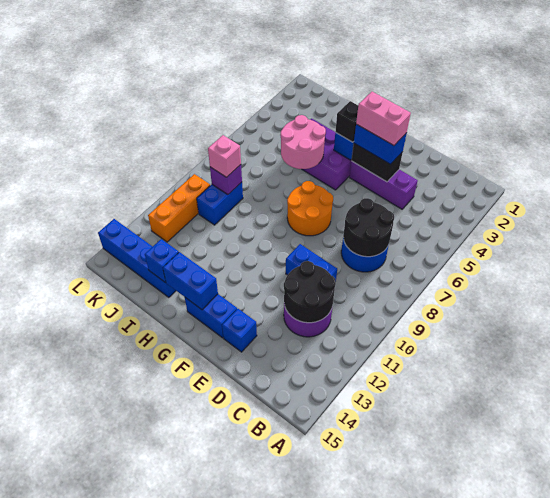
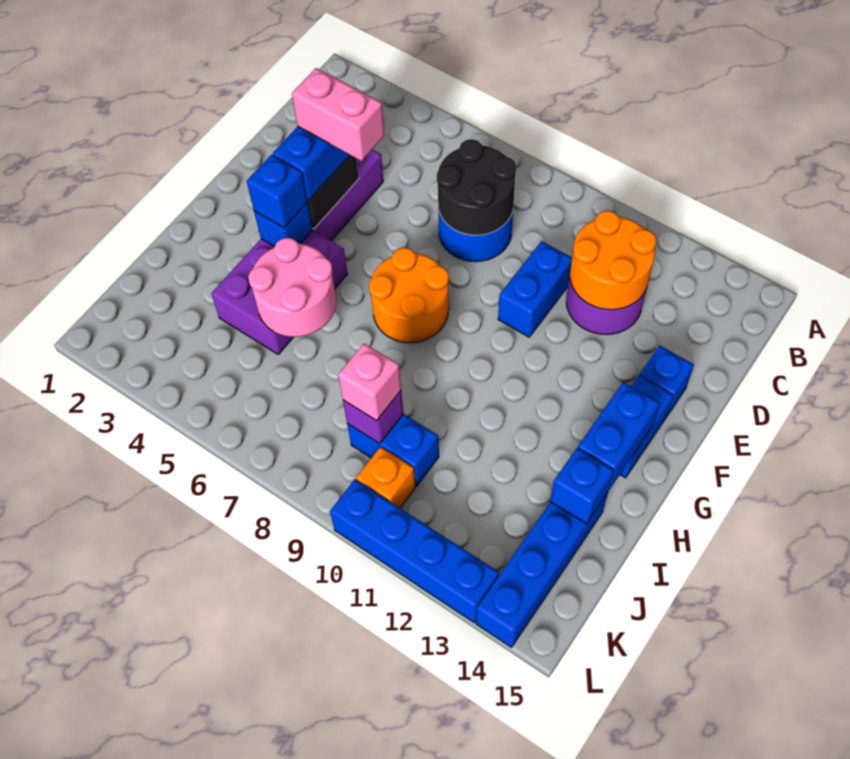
black 2x2 round brick [284,261,336,323] -> orange 2x2 round brick [570,211,657,310]
pink 1x2 brick [356,92,411,146] -> pink 1x2 brick turned to [292,68,385,161]
black 1x1 brick [335,101,358,142] -> blue 1x1 brick [247,155,308,228]
orange 1x3 brick [148,174,210,242] -> orange 1x1 brick [356,447,415,508]
none -> blue 1x4 brick [330,480,499,622]

